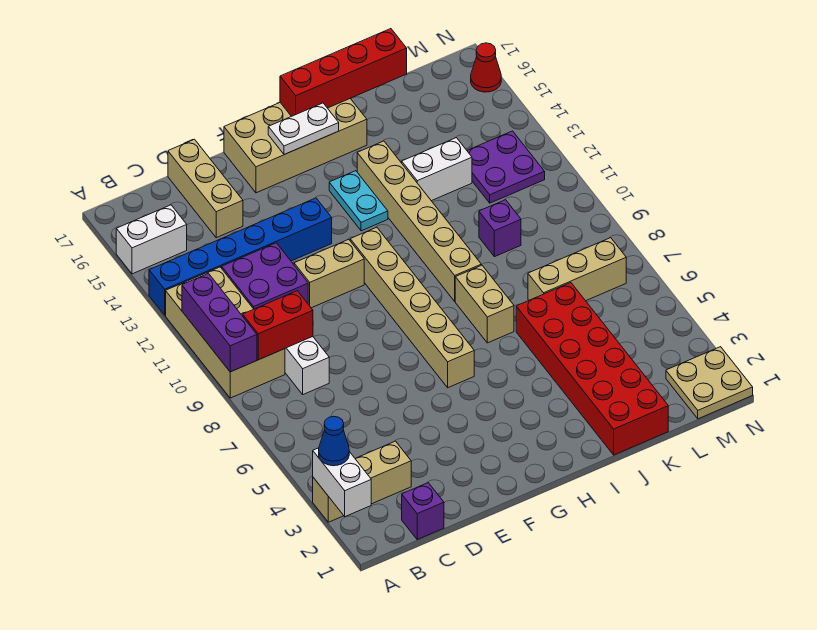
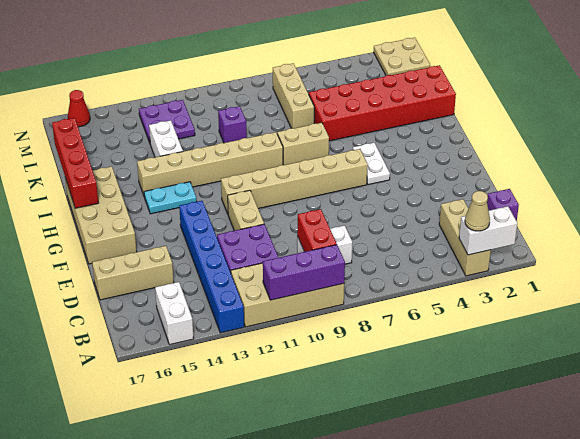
blue 1x1 cone [319,416,349,466] -> tan 1x1 cone [465,191,490,231]
white 1x2 plate [268,103,339,155] -> white 1x2 plate moved to [353,143,390,185]

